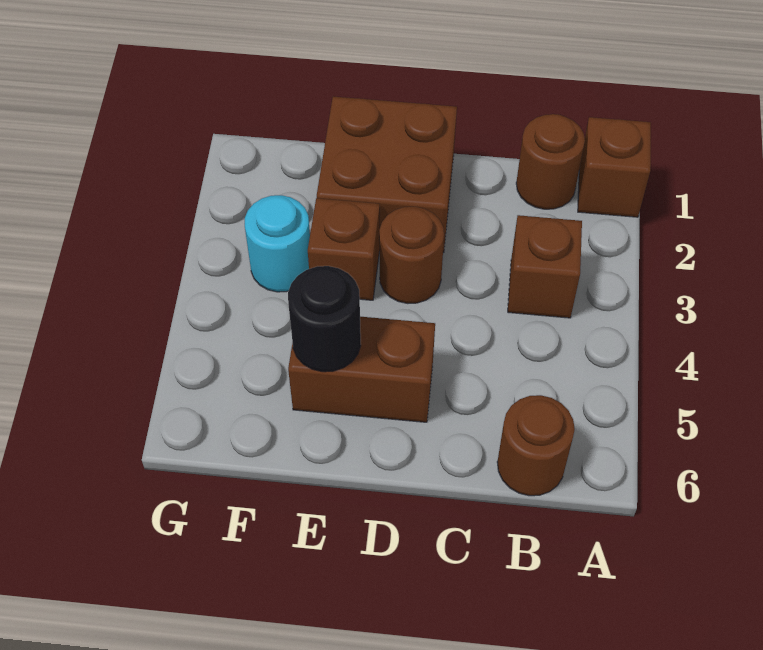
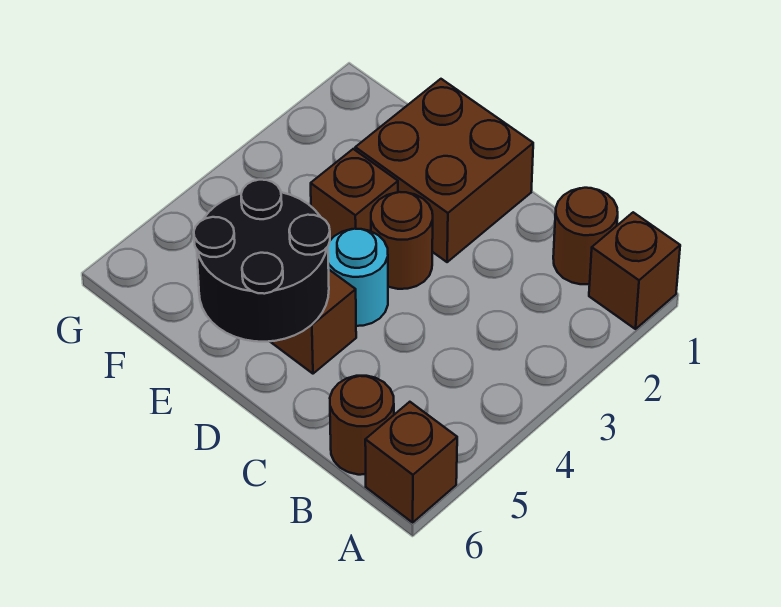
brown 1x1 brick [508,215,582,318] -> brown 1x1 brick moved to [365,402,457,522]
black 1x1 round brick [288,266,361,372] -> black 2x2 round brick [194,180,330,342]
cyan 1x1 round brick [245,195,310,292] -> cyan 1x1 round brick moved to [328,229,388,326]

